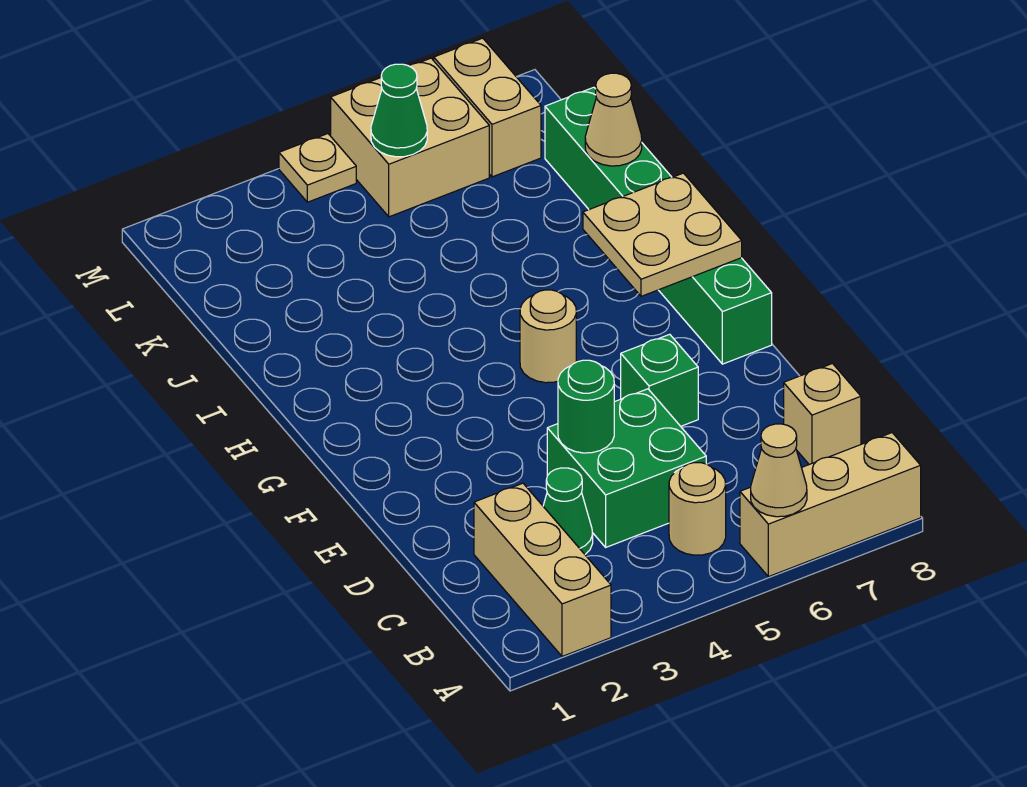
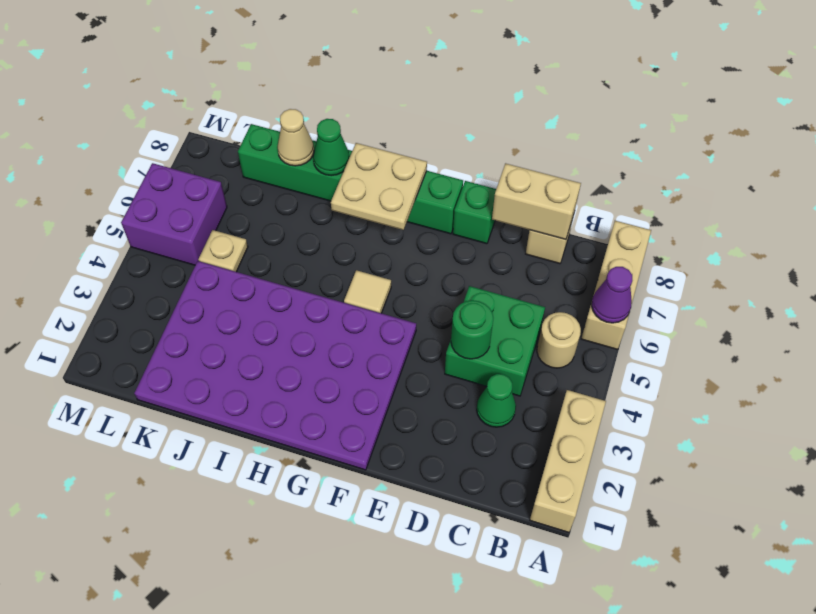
tan 1x3 brick [474,483,611,656] -> tan 1x3 brick turned to [530,390,606,532]
tan 1x1 cone [751,424,807,517] -> purple 1x1 cone [592,267,632,323]
green 1x1 brick [621,334,698,426] -> green 1x1 brick moved to [453,181,496,244]
none -> purple 4x6 plate [134,261,416,470]
tan 1x1 round brick [520,290,576,383] -> tan 1x1 tile [344,270,391,313]
tan 2x2 brick [331,58,489,217] -> purple 2x2 brick [121,163,227,265]
green 1x1 cone [371,64,427,157] -> green 1x1 cone moved to [313,119,349,176]
tan 1x2 brick [434,38,541,177] -> tan 1x2 brick moved to [492,163,581,240]
tan 1x1 plate [279,134,356,202] -> tan 1x1 plate moved to [198,230,248,272]

